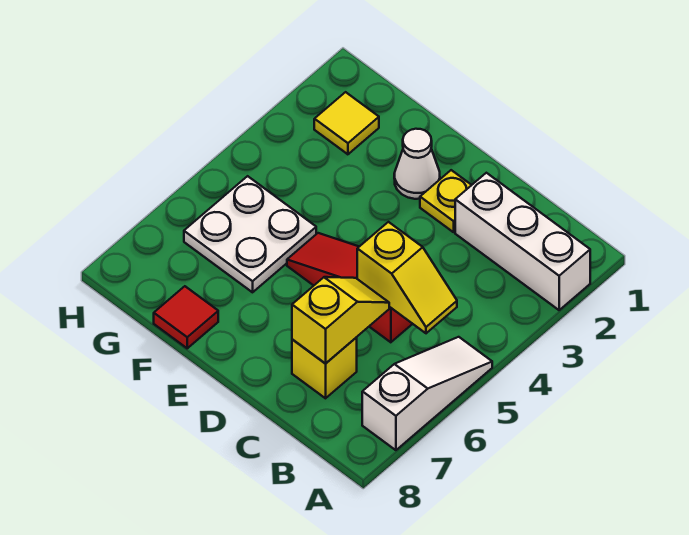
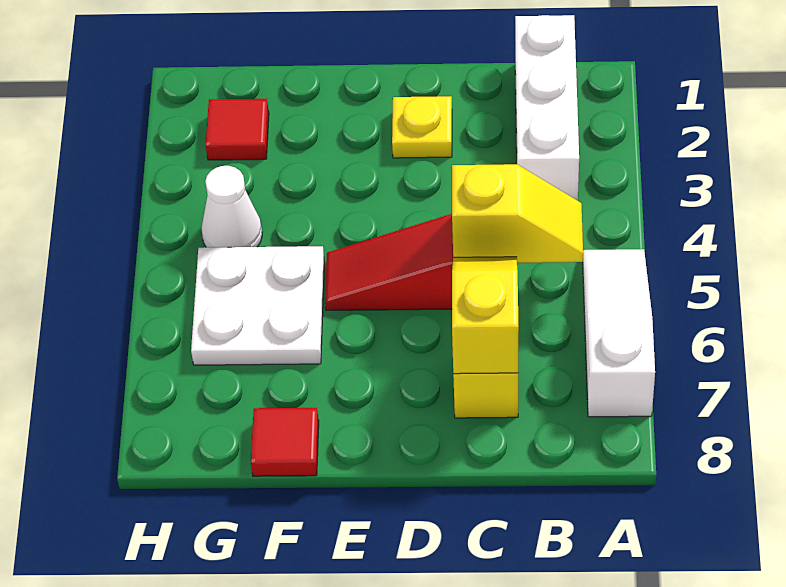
white 1x3 brick [455,173,590,310] -> white 1x3 brick turned to [515,15,579,201]
white 1x1 cone [394,129,440,199] -> white 1x1 cone moved to [201,166,262,247]
yellow 1x1 tile [314,92,379,154] -> red 1x1 tile [206,99,269,160]

